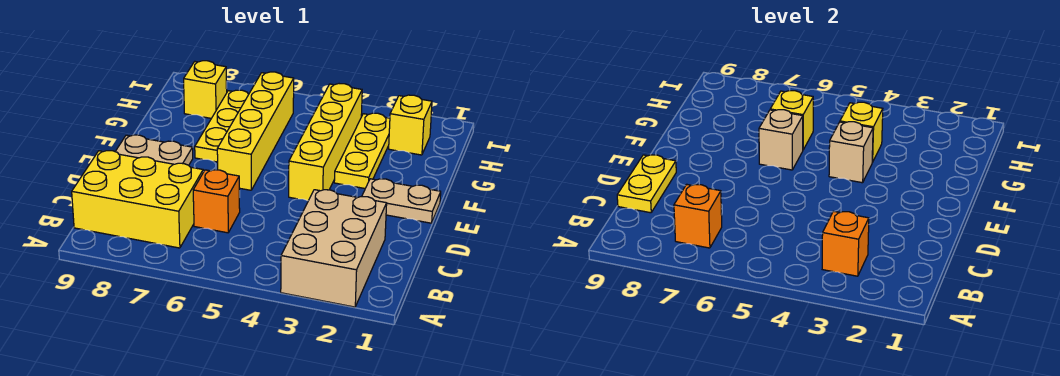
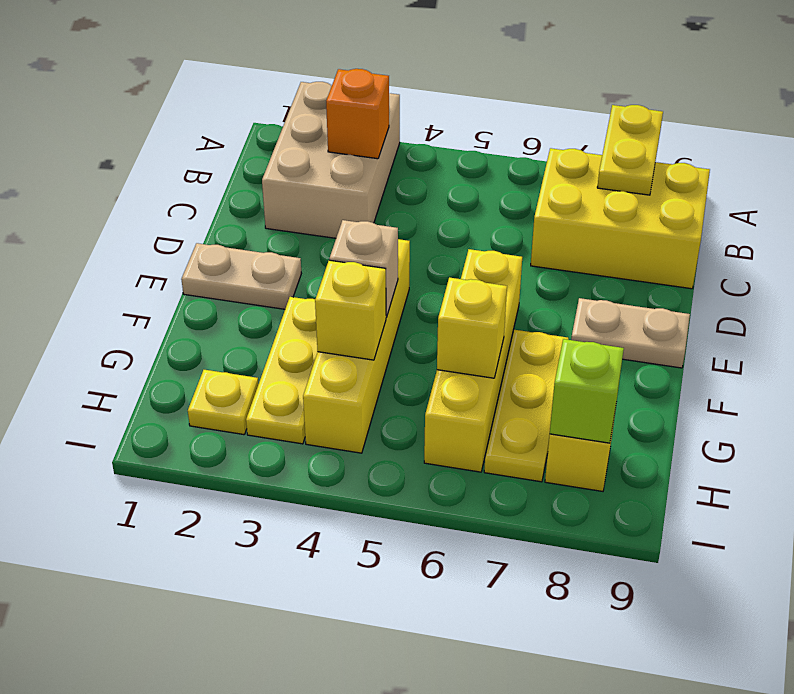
orange 1x1 brick [674,184,722,248] -> none
orange 1x1 brick [193,170,240,233] -> none
yellow 1x2 plate [617,155,676,213] -> yellow 1x2 plate moved to [597,105,663,195]
tan 1x1 brick [759,110,803,170] -> none
yellow 1x1 brick [389,95,432,155] -> yellow 1x1 plate [188,370,258,435]
none -> lime 1x1 brick [550,339,624,443]

